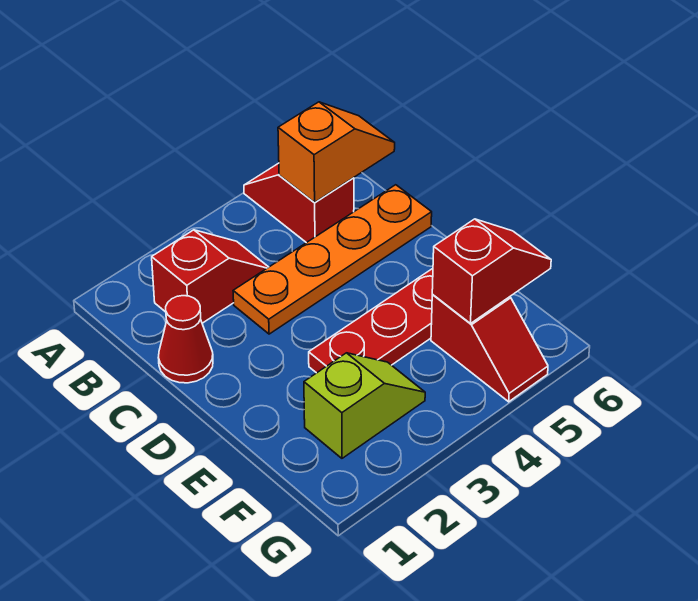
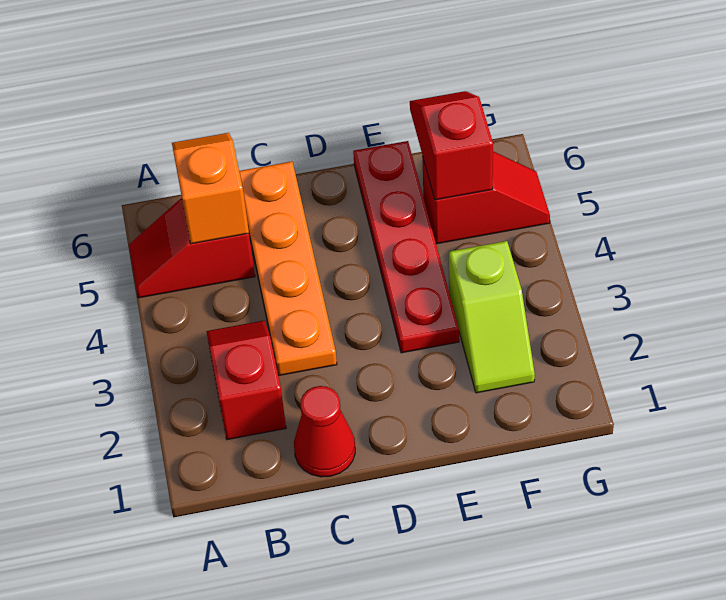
lime 1x2 slope [304,353,425,458] -> lime 1x2 slope turned to [449,241,535,393]

